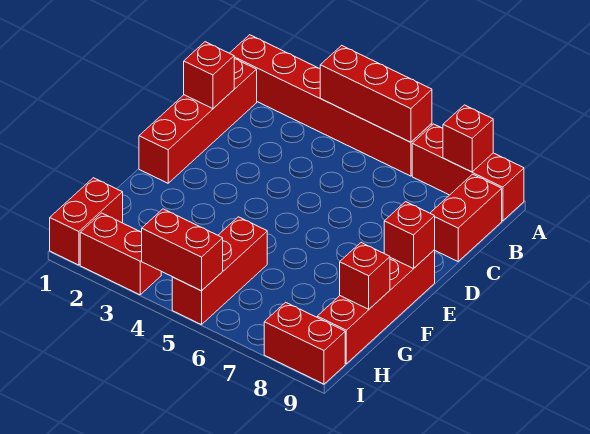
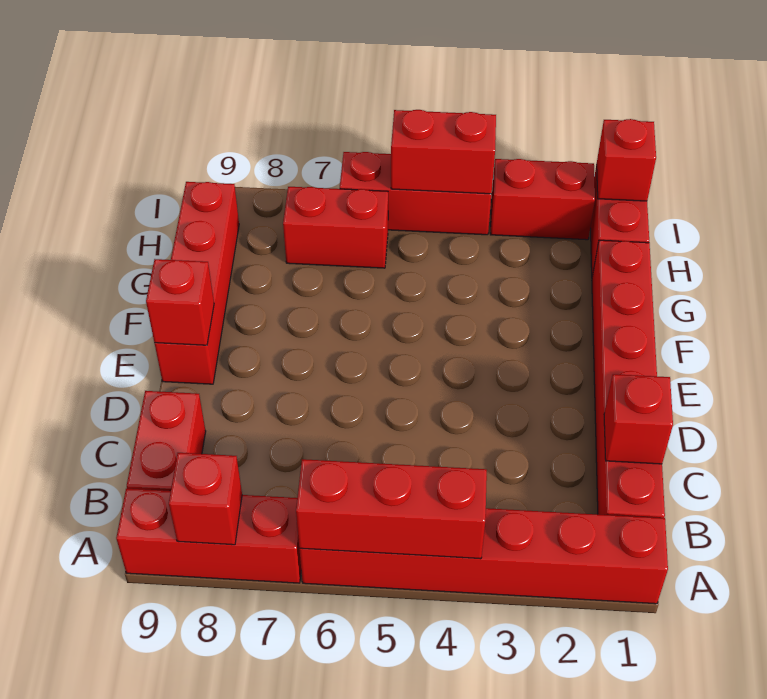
red 1x4 brick [139,59,257,183] -> red 1x6 brick [592,240,665,518]
red 1x3 brick [172,217,267,325] -> red 1x3 brick turned to [340,152,491,235]
red 1x1 brick [340,243,390,309] -> red 1x1 brick moved to [597,119,656,201]
red 1x2 brick [264,302,345,384] -> red 1x2 brick moved to [283,187,388,268]

